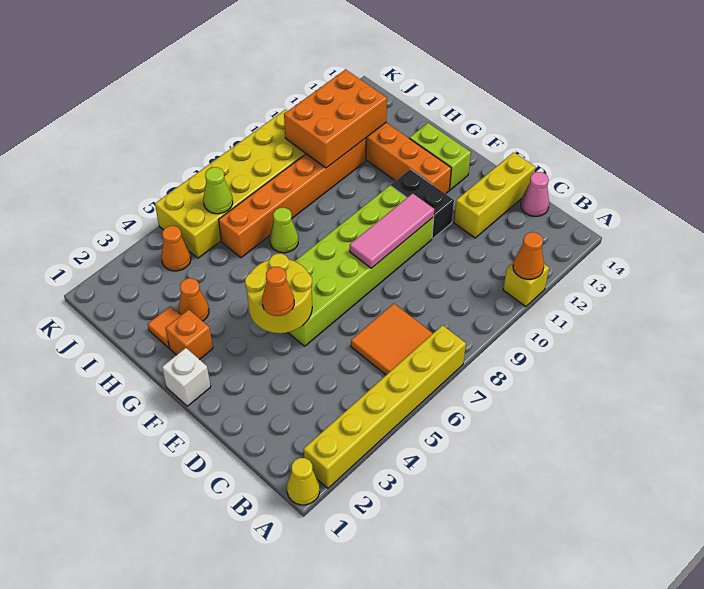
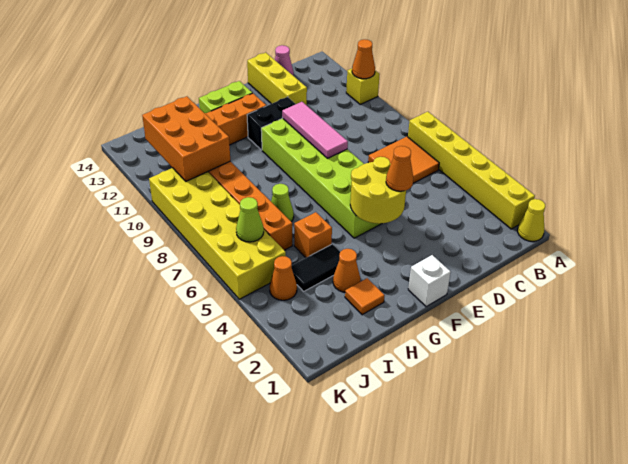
orange 1x1 brick [165,310,213,360] -> orange 1x1 brick moved to [294,212,332,258]
none -> black 1x2 tile [292,244,340,291]

